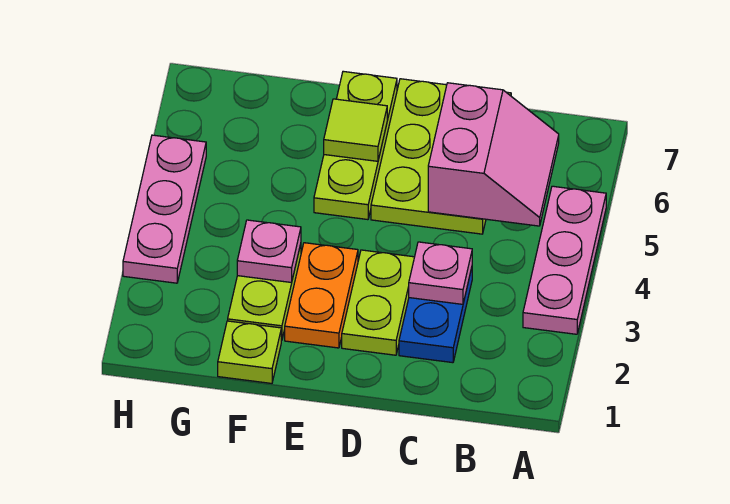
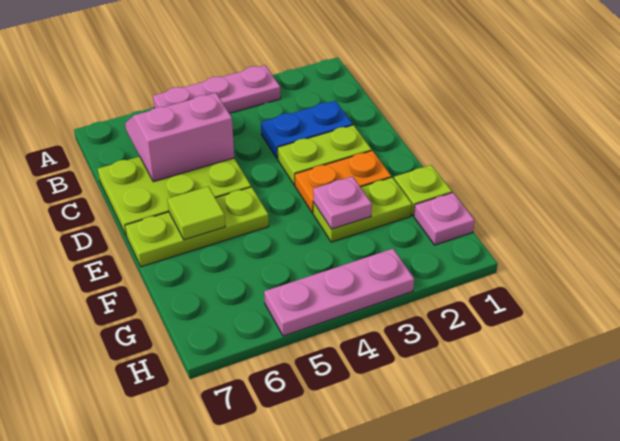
pink 1x1 plate [409,242,472,304] -> pink 1x1 plate moved to [414,193,475,245]

